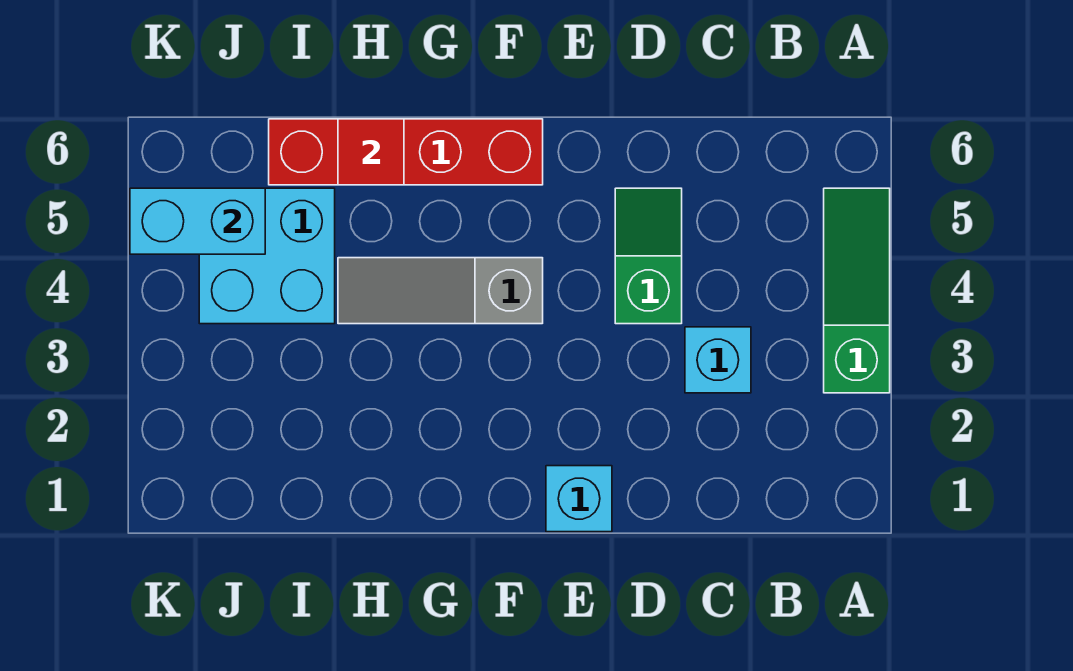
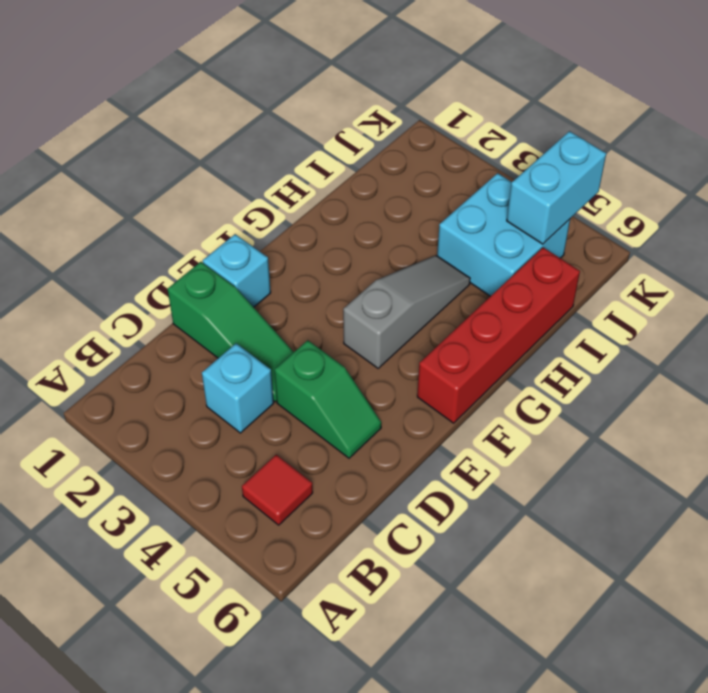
green 1x3 slope [824,188,890,393] -> green 1x3 slope moved to [168,262,294,402]
red 1x1 tile [338,119,404,185] -> red 1x1 tile moved to [242,455,313,525]

